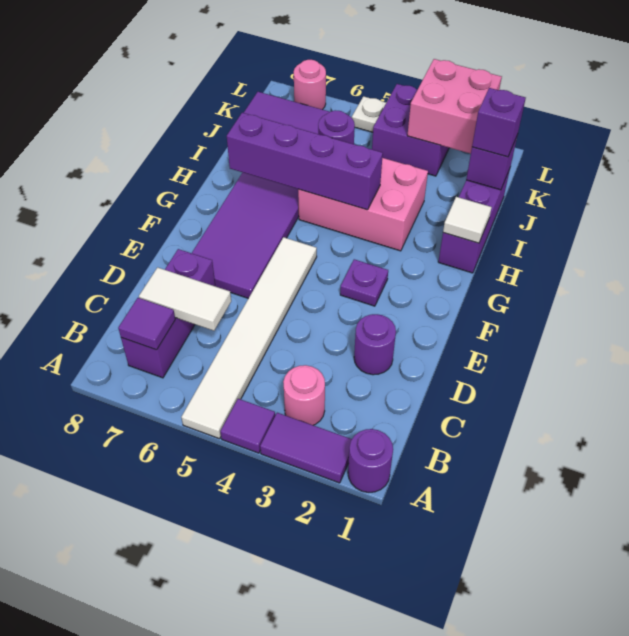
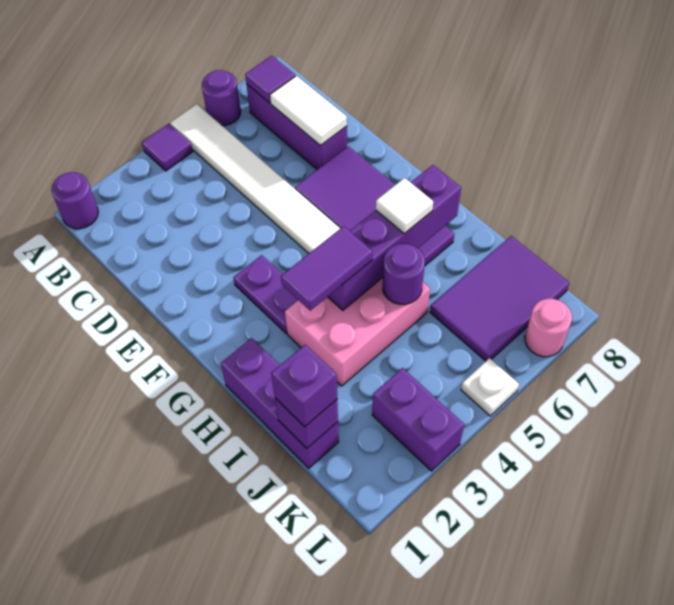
purple 1x2 tile [260,413,352,483] -> purple 1x2 tile moved to [281,226,372,311]
pink 1x1 round brick [283,365,325,425] -> none
white 1x2 tile [139,267,231,331] -> white 1x2 tile turned to [270,76,347,146]
purple 1x1 round brick [354,314,396,375] -> purple 1x1 round brick moved to [202,70,241,126]
purple 1x1 plate [340,259,388,306] -> purple 1x2 plate [233,255,298,333]
white 1x1 tile [443,197,492,243] -> white 1x1 tile moved to [376,178,433,234]
pink 2x2 brick [407,59,502,154] -> none
purple 2x2 brick [372,84,449,176] -> purple 1x2 brick [372,368,464,471]

